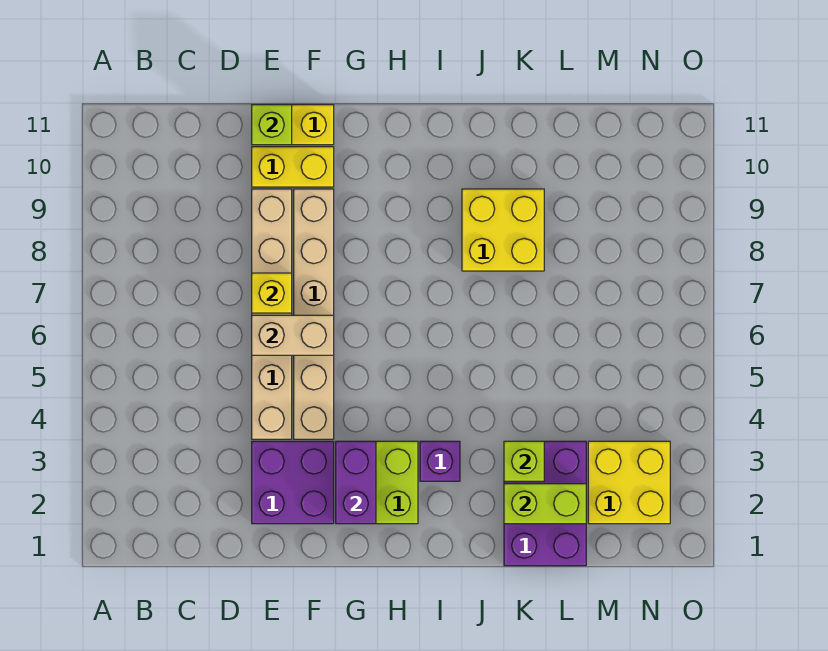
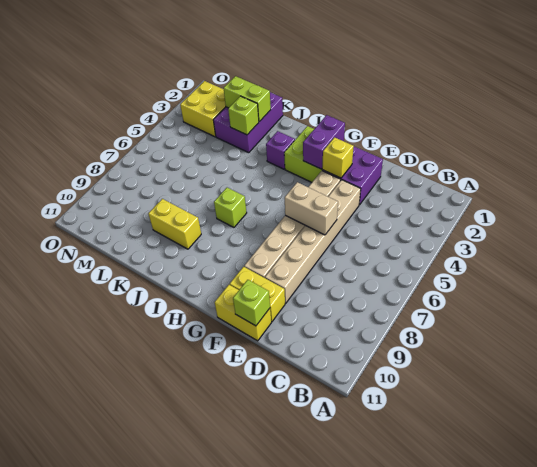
yellow 1x1 brick [252,273,292,313] -> yellow 1x1 brick moved to [322,137,354,178]
none -> lime 1x1 brick [214,188,247,227]
yellow 2x2 brick [462,189,544,271] -> yellow 1x2 brick [148,199,201,249]

